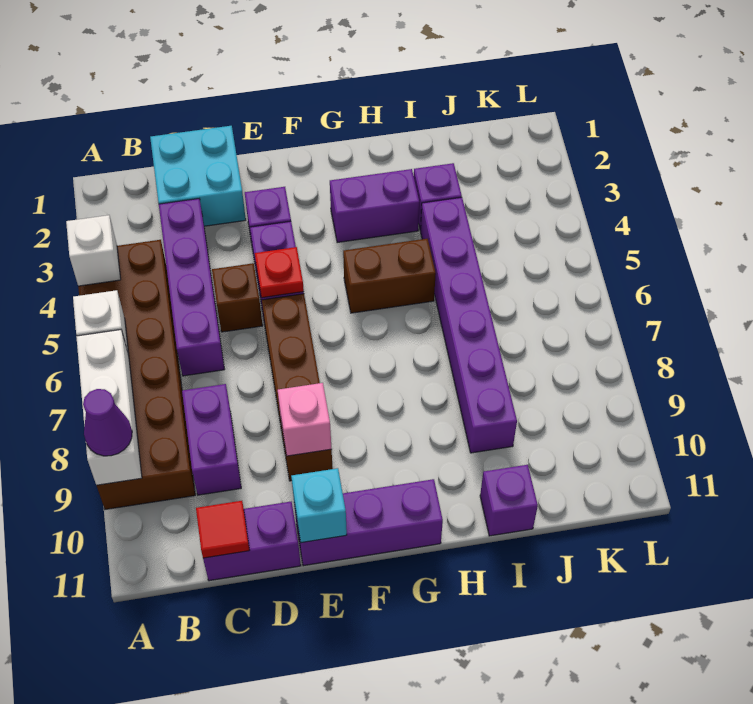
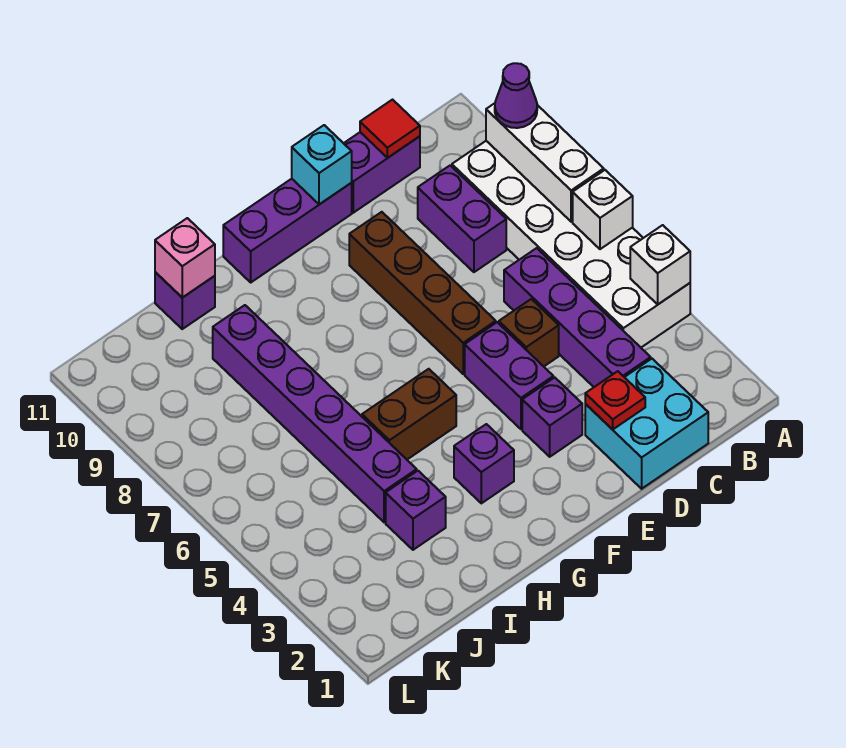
brown 2x6 brick [78,240,195,509] -> white 2x6 brick [452,141,690,347]
red 1x1 plate [255,247,304,298] -> red 1x1 plate moved to [585,371,645,430]
pink 1x1 brick [278,383,331,456] -> pink 1x1 brick moved to [155,218,215,298]
purple 1x2 brick [330,169,419,243] -> purple 1x1 brick [454,424,514,503]

